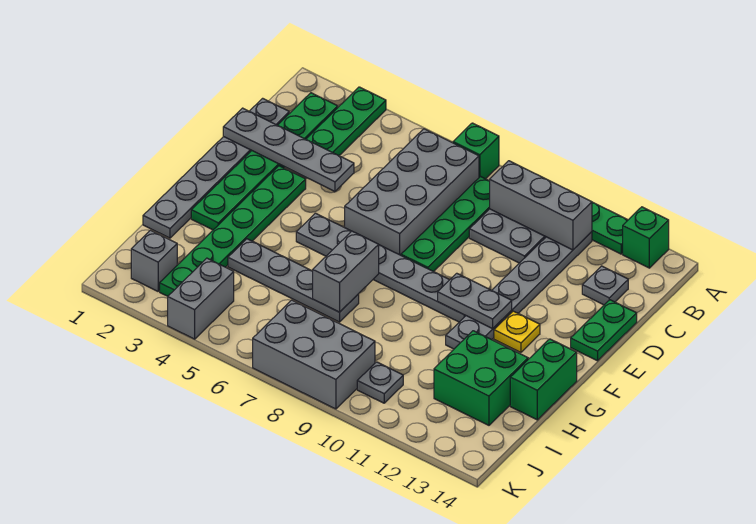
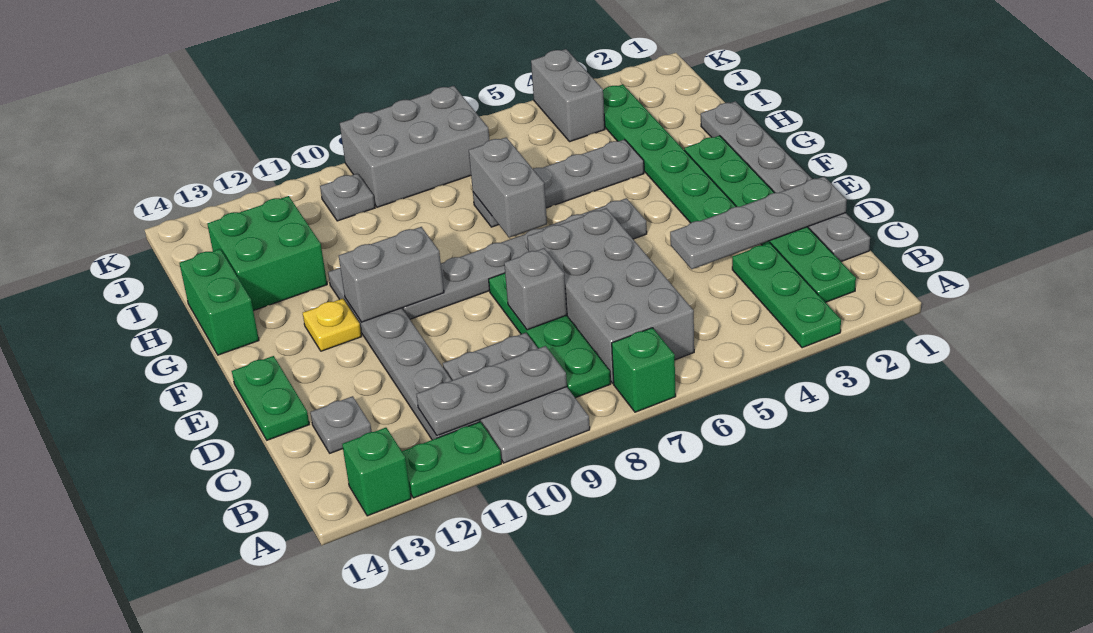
grey 1x3 brick [490,161,592,250] -> grey 1x3 plate [416,346,567,436]
grey 1x2 plate [438,273,512,329] -> grey 1x2 brick [339,227,444,322]
grey 1x1 brick [131,230,177,291] -> grey 1x1 brick moved to [504,248,567,330]

